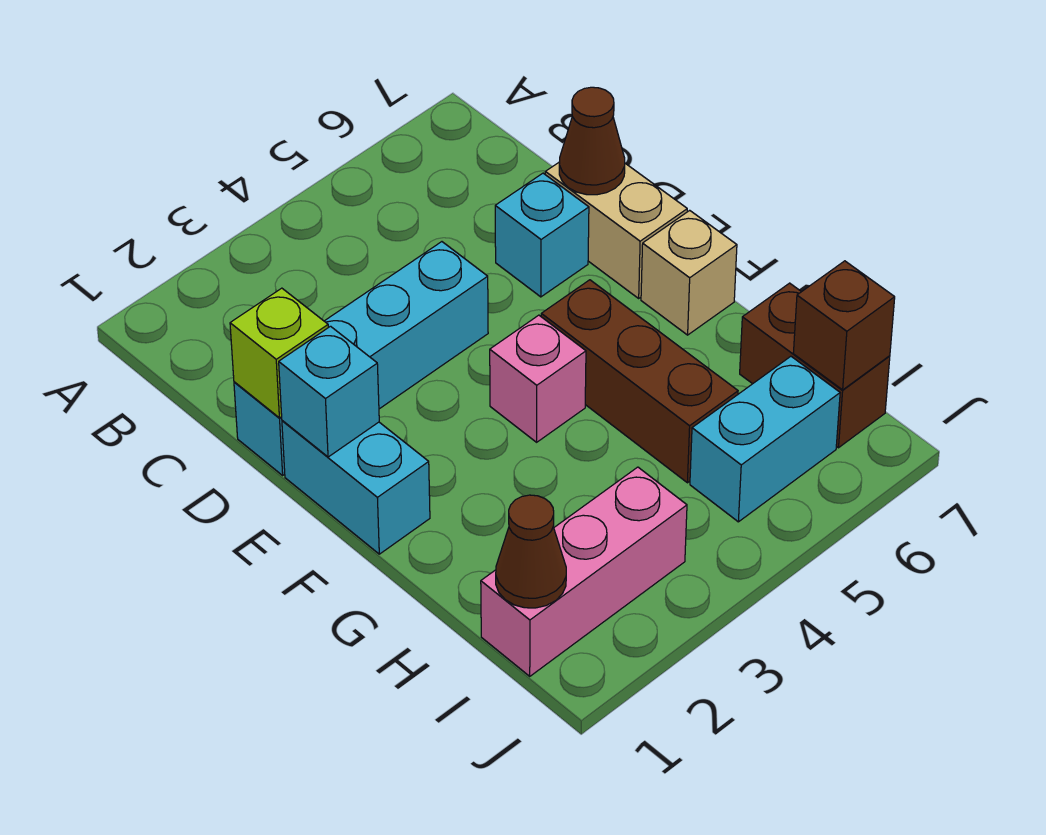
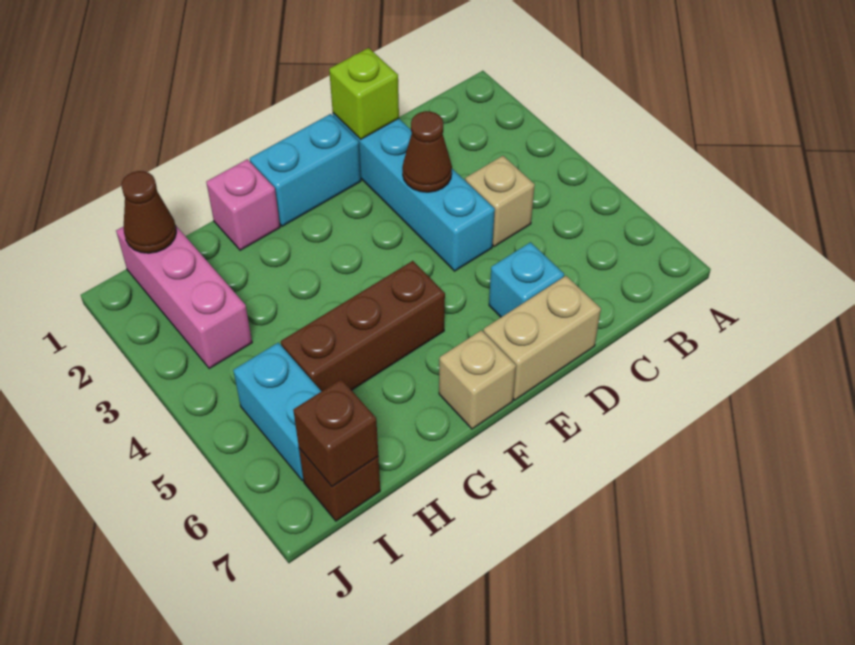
none -> tan 1x1 brick [465,156,535,246]
brown 1x1 cone [559,87,625,195] -> brown 1x1 cone moved to [402,111,452,192]
cyan 1x1 brick [279,326,379,457] -> none
pink 1x1 brick [490,315,586,442] -> pink 1x1 brick moved to [206,159,280,250]
brown 1x2 brick [740,283,890,448] -> brown 1x1 brick [299,448,380,521]

